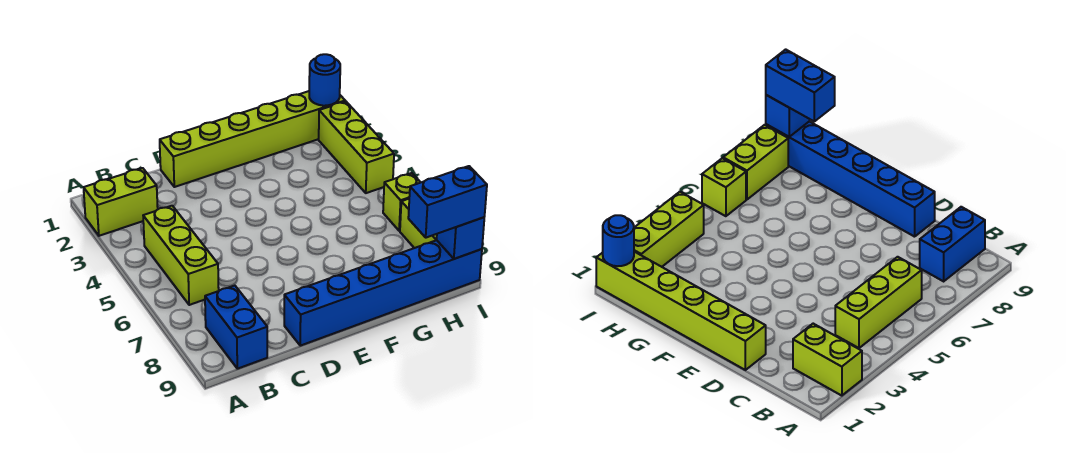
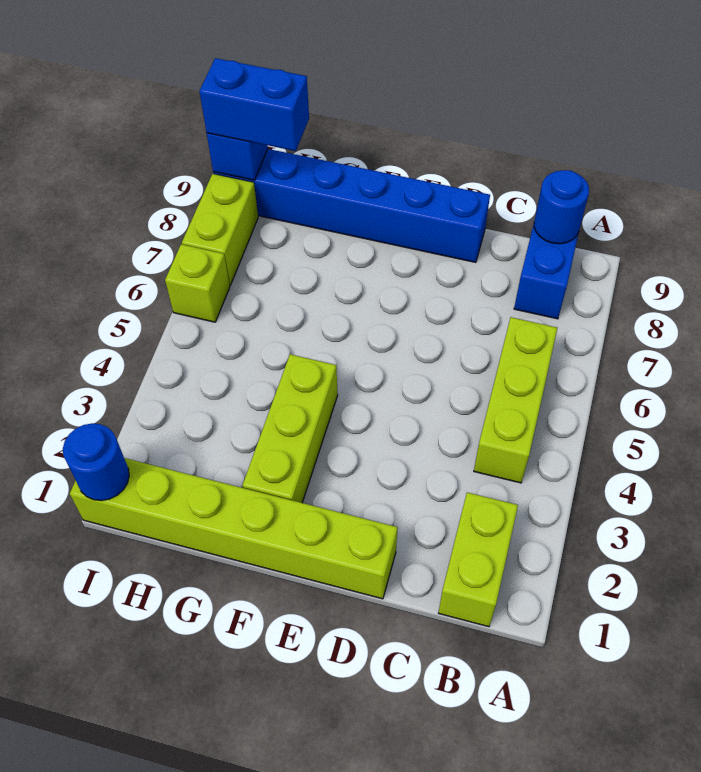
lime 1x2 brick [84,168,158,236] -> lime 1x2 brick turned to [439,492,518,627]
none -> blue 1x1 round brick [534,170,589,244]
lime 1x3 brick [319,101,394,193] -> lime 1x3 brick moved to [242,354,338,503]

